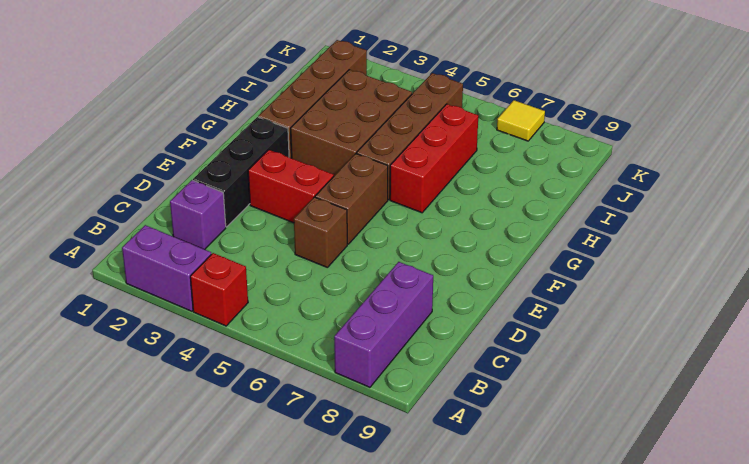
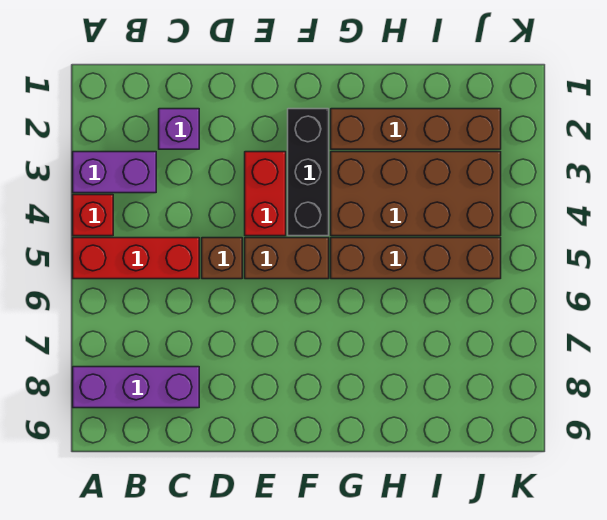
purple 1x2 brick [122,225,211,311] -> purple 1x2 brick turned to [73,152,156,193]
black 1x3 brick [193,117,289,227] -> black 1x3 brick turned to [288,109,329,236]
brown 2x3 brick [291,70,412,176] -> brown 2x4 brick [331,152,501,236]
red 1x3 brick [390,104,478,213] -> red 1x3 brick moved to [73,238,199,279]
yellow 1x1 tile [497,100,545,141] -> none

